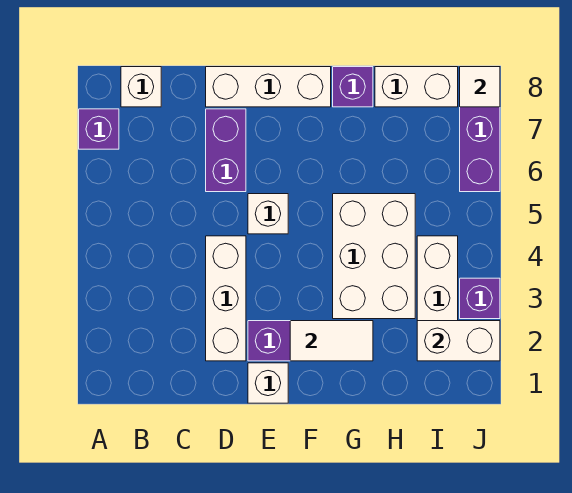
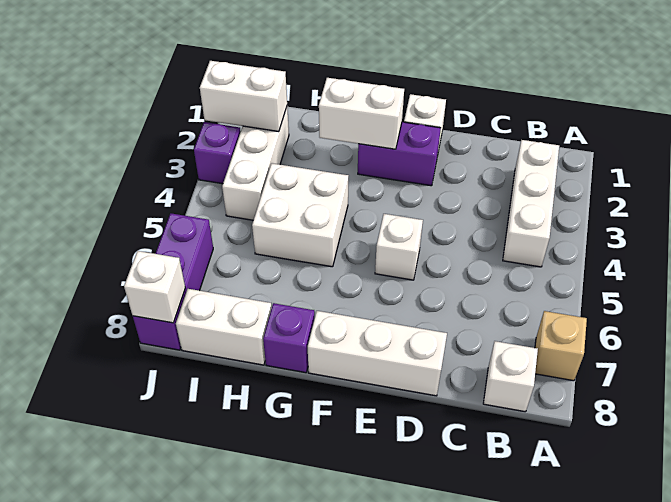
purple 1x1 brick [79,109,119,149] -> tan 1x1 brick [535,311,587,381]
white 1x3 brick [206,236,246,361] -> white 1x3 brick moved to [503,140,559,267]
purple 1x2 brick [206,109,246,192] -> none
white 1x2 tile [290,321,373,361] -> white 1x2 brick [319,78,404,149]
white 2x3 brick [333,194,415,319] -> white 2x2 brick [252,163,348,267]
white 1x1 tile [460,67,500,107] -> white 1x1 brick [124,251,185,323]

